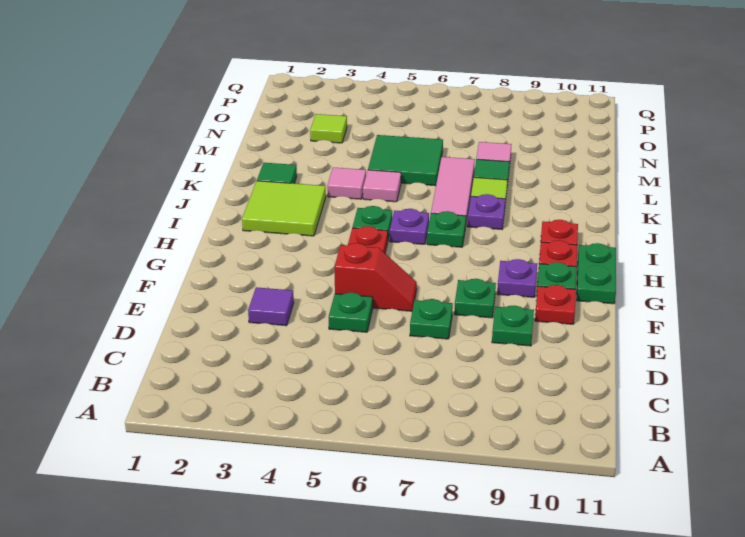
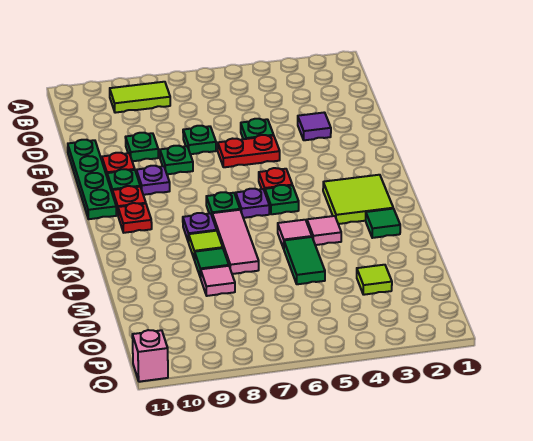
none -> lime 1x2 tile [110,82,170,113]
red 1x2 slope [334,243,417,311] -> red 1x2 plate [218,135,280,167]
green 1x2 plate [577,243,616,304] -> green 1x4 plate [68,140,117,219]
green 2x2 tile [368,135,443,186] -> green 1x2 tile [284,237,325,284]
none -> pink 1x1 brick [132,330,168,382]

